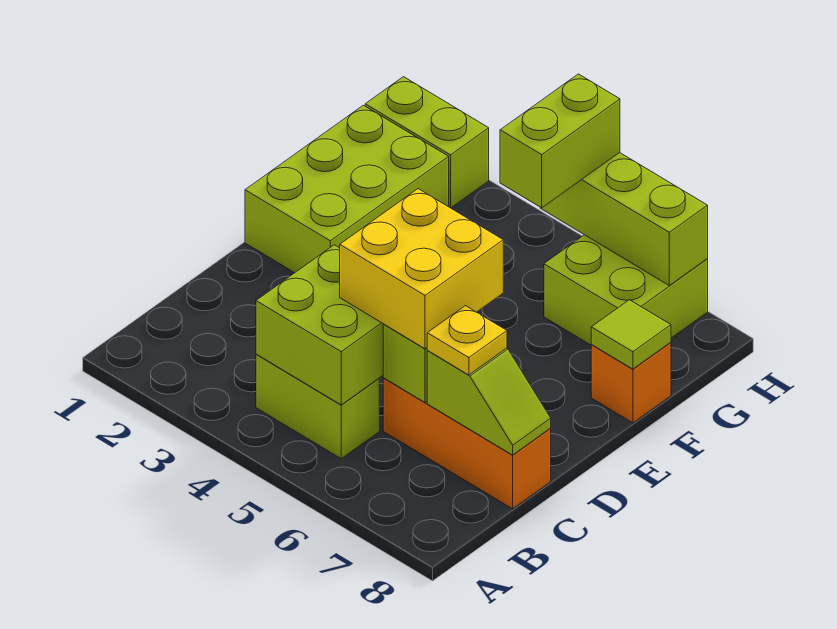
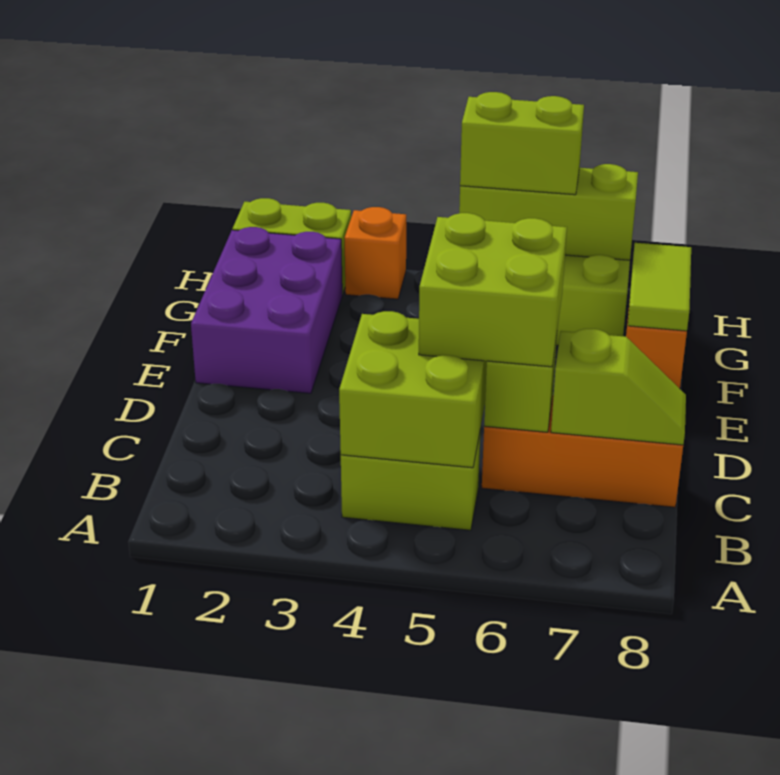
yellow 2x2 brick [340,189,503,349] -> lime 2x2 brick [419,213,567,367]
yellow 1x1 plate [427,306,507,375] -> none
lime 2x3 brick [245,105,449,273] -> purple 2x3 brick [191,227,342,393]
lime 1x1 tile [591,300,671,369] -> lime 1x2 tile [628,243,691,331]
lime 1x2 brick [500,74,620,208] -> lime 1x2 brick turned to [460,92,584,195]
none -> orange 1x1 brick [345,207,406,299]

